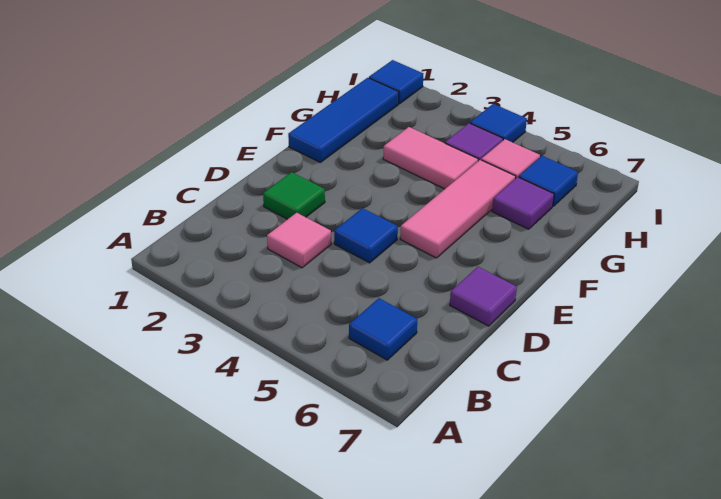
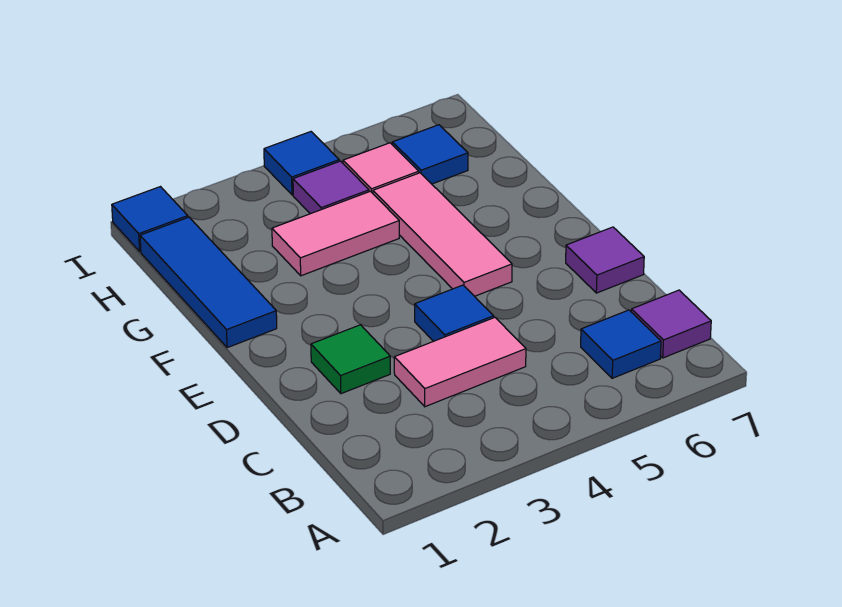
pink 1x1 tile [267,213,331,268] -> pink 1x2 tile [394,318,526,407]
purple 1x1 tile [492,177,554,229] -> purple 1x1 tile moved to [631,290,711,358]

